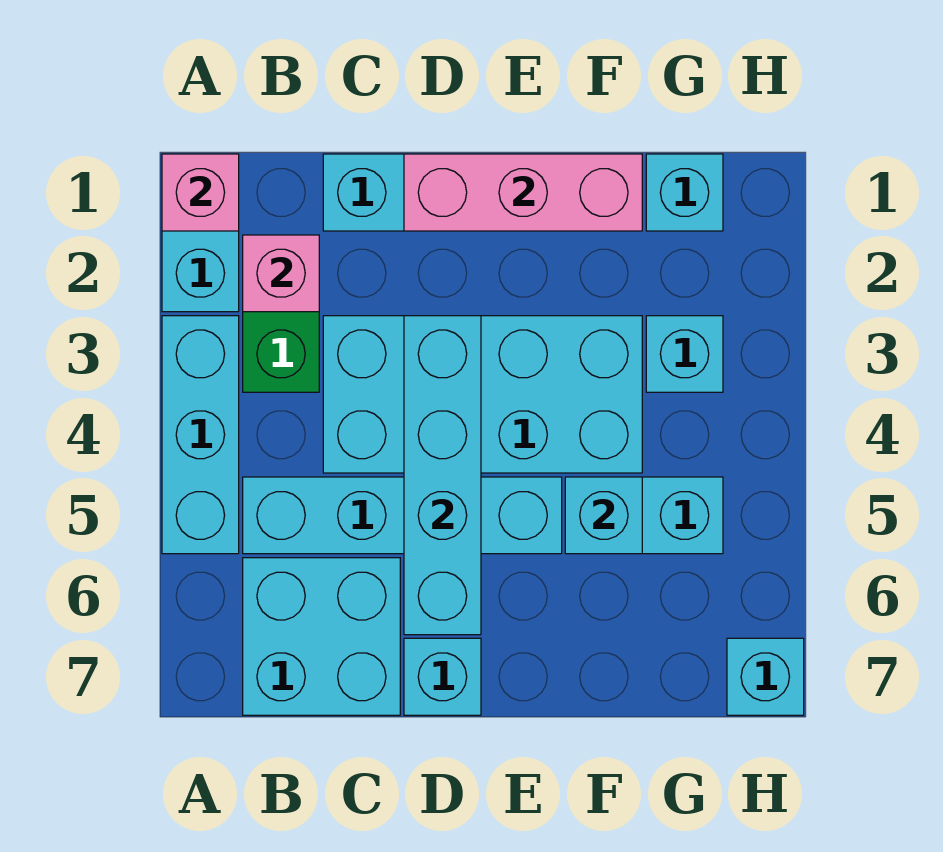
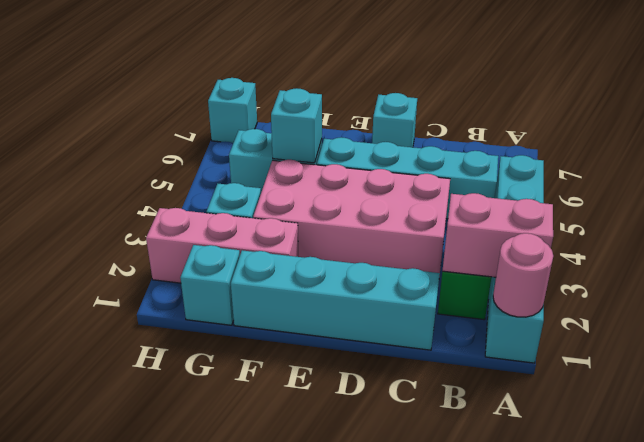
pink 1x1 brick [162,154,239,231] -> pink 1x1 round brick [493,233,553,317]
pink 1x1 brick [243,235,319,312] -> pink 1x2 brick [442,193,553,277]
cyan 2x2 brick [243,558,400,715] -> none
cyan 2x4 brick [323,316,642,473] -> pink 2x4 brick [253,160,450,277]
pink 1x3 brick [404,154,642,231] -> pink 1x3 brick moved to [146,208,298,283]
cyan 1x4 brick [404,316,481,635] -> none

